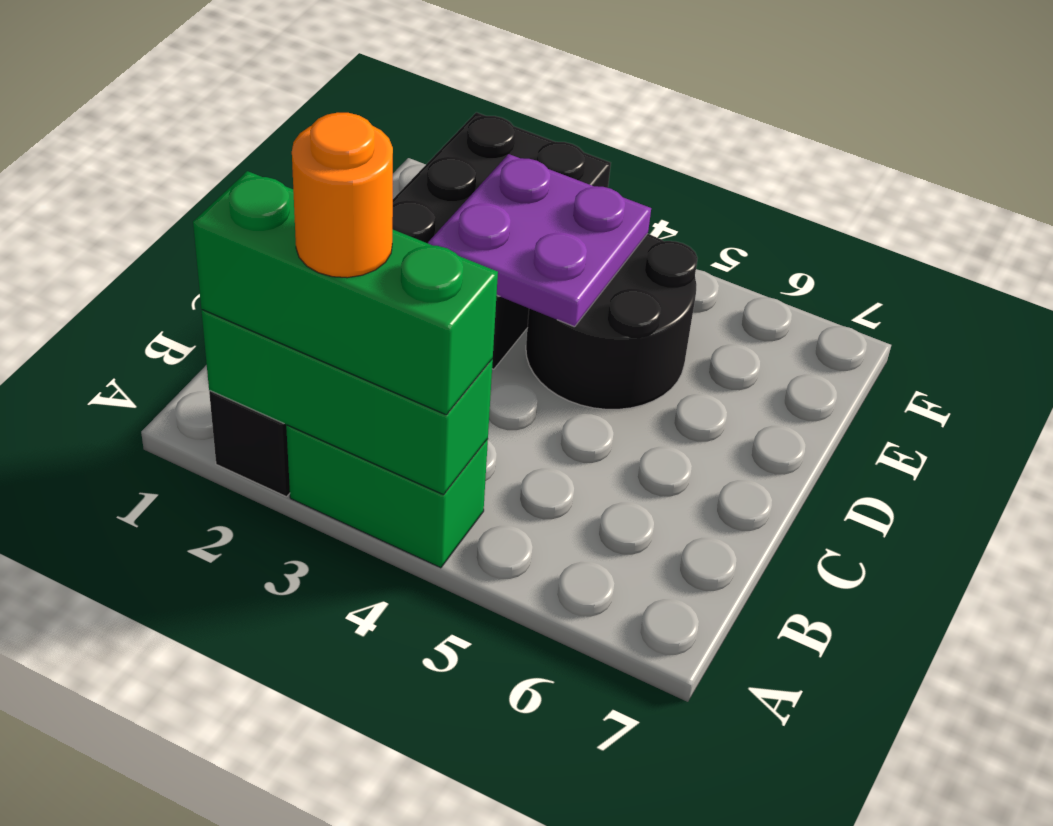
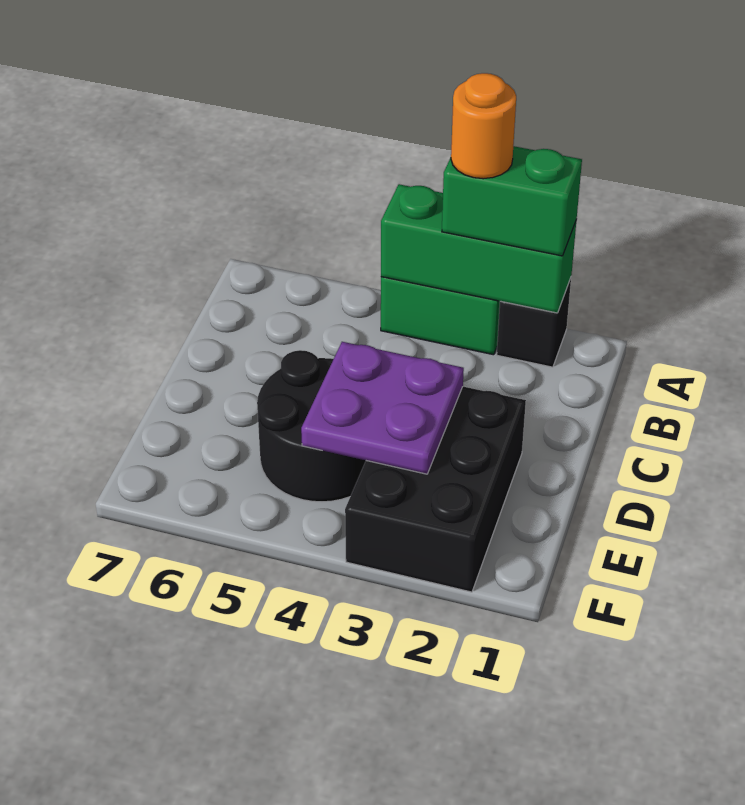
green 1x3 brick [193,171,498,415] -> green 1x2 brick [442,146,582,256]

